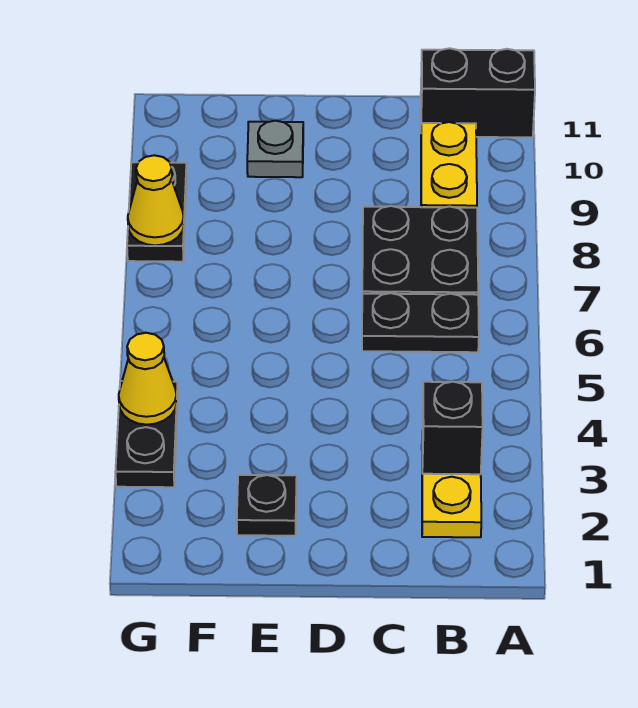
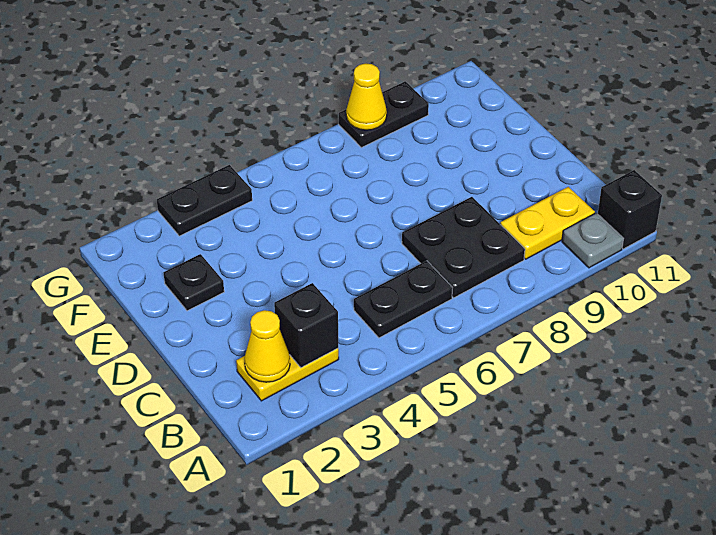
black 1x2 brick [421,48,535,137] -> black 1x1 brick [598,170,662,249]
black 1x2 plate [362,293,479,352] -> black 1x2 plate turned to [354,261,452,338]
grey 1x1 plate [247,121,303,177] -> grey 1x1 plate moved to [562,213,623,268]
yellow 1x1 cone [119,333,177,425] -> yellow 1x1 cone moved to [244,310,290,382]

